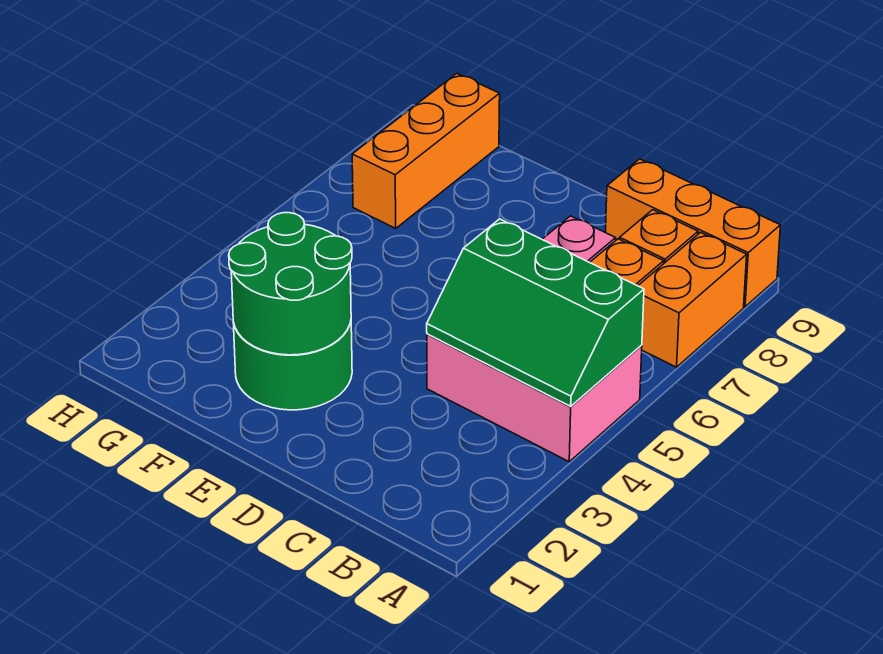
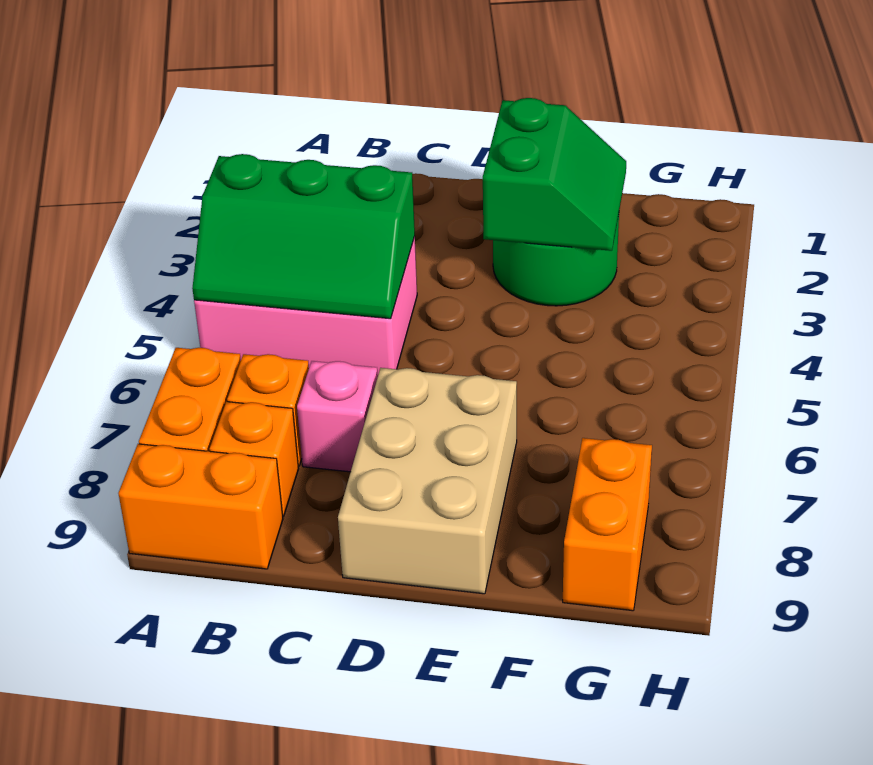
green 2x3 slope [427,219,644,406] -> green 2x3 slope turned to [192,154,415,319]
orange 1x3 brick [606,159,780,307] -> orange 1x2 brick [118,444,283,569]
none -> tan 2x3 brick [338,368,517,594]
green 2x2 round brick [229,213,352,355] -> green 2x2 slope [483,98,626,251]
orange 1x3 brick [352,74,500,228] -> orange 1x2 brick [563,438,652,611]

